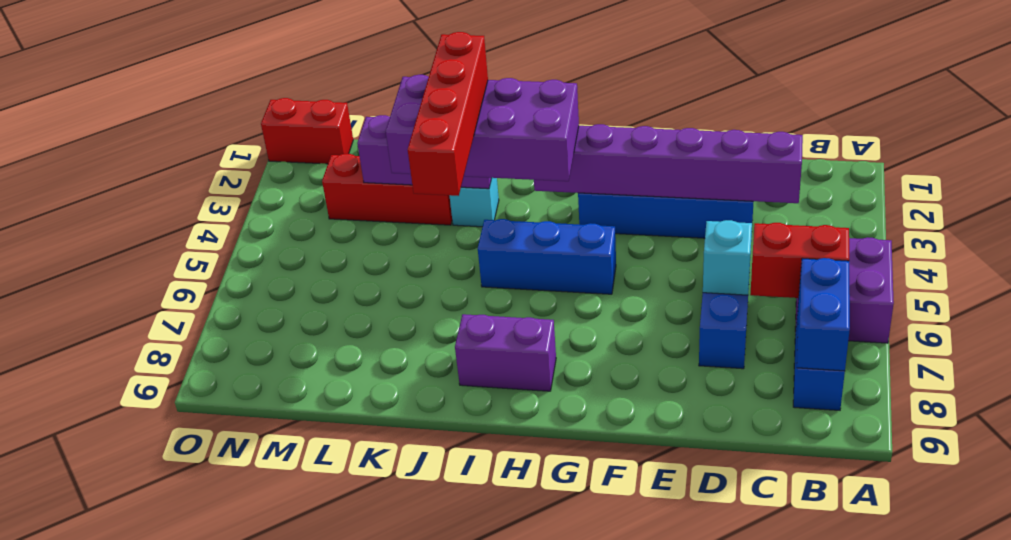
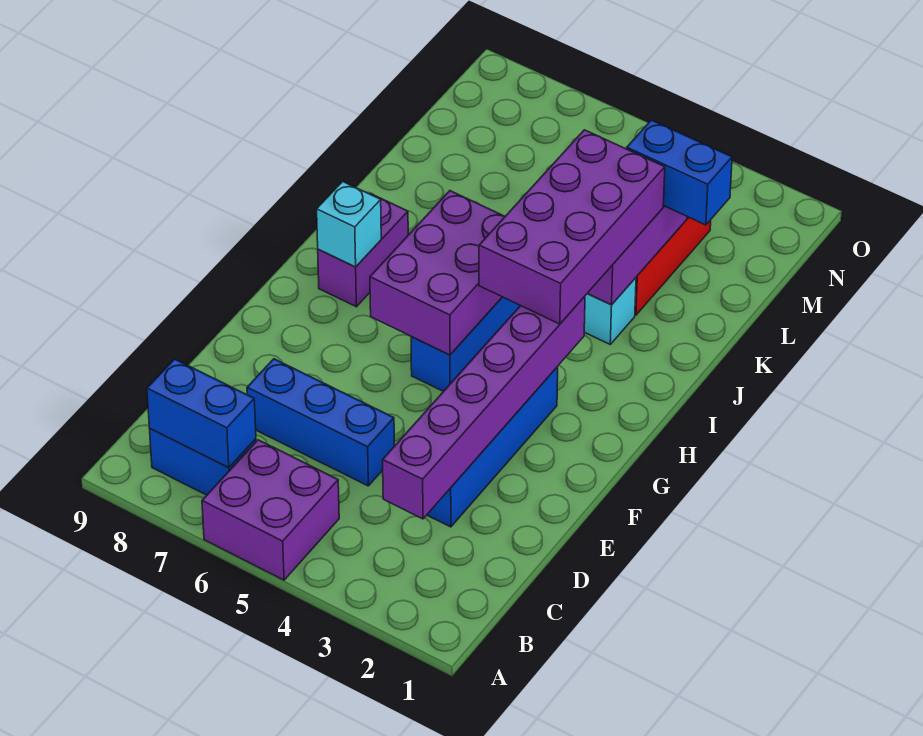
red 1x2 brick [750,223,849,298] -> none
cyan 1x1 brick [703,220,752,295] -> cyan 1x1 brick moved to [317,182,381,267]
none -> purple 2x3 brick [370,191,505,355]
red 1x4 brick [408,32,488,196] -> none
none -> blue 1x2 brick [627,120,732,225]
red 1x2 brick [261,98,353,164] -> none

